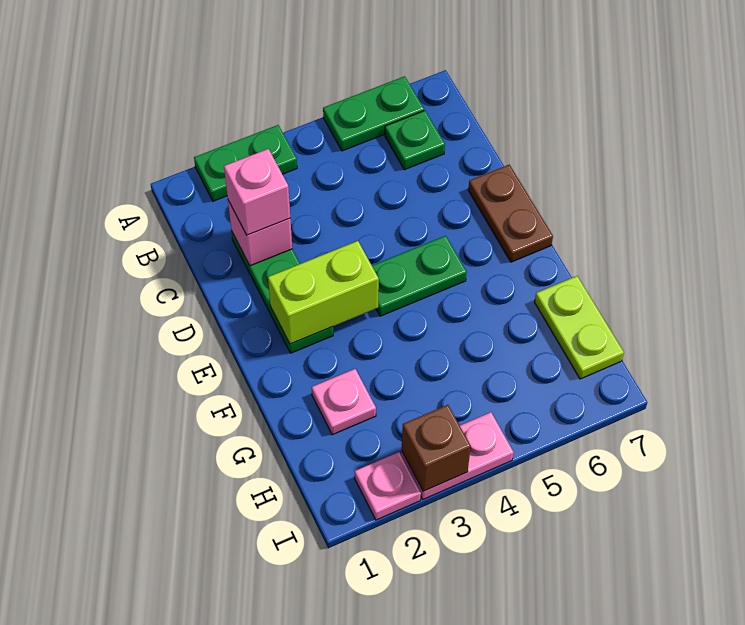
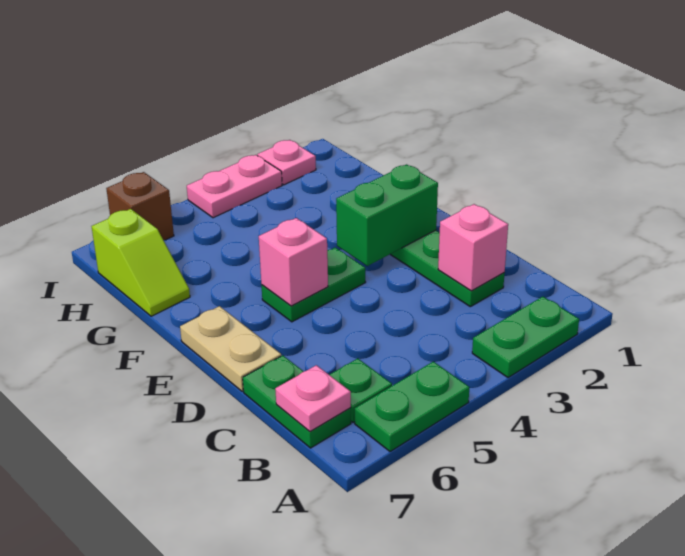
none -> green 1x2 plate [243,355,351,448]
pink 1x1 brick [224,149,290,235] -> pink 1x1 brick moved to [259,218,328,306]
brown 1x2 plate [468,165,553,262] -> tan 1x2 plate [180,306,281,392]
lime 1x2 brick [268,241,379,344] -> green 1x2 brick [336,164,438,266]
pink 1x1 plate [312,369,376,435] -> pink 1x1 plate moved to [275,365,351,431]
lime 1x2 plate [535,276,624,379] -> lime 1x2 slope [91,209,190,316]
brown 1x1 brick [402,405,471,491] -> brown 1x1 brick moved to [106,172,174,240]

